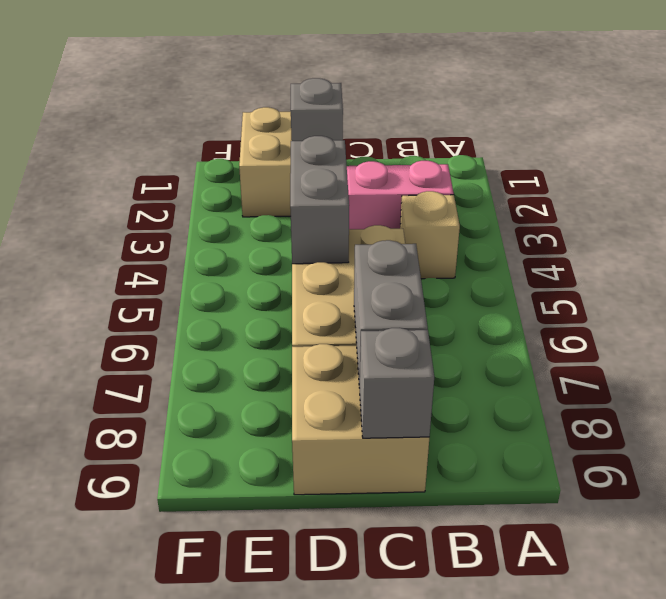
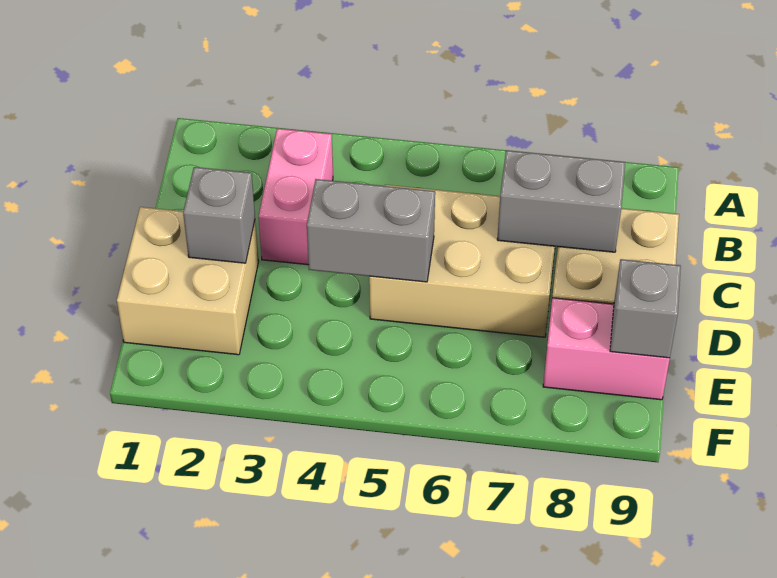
tan 1x1 brick [400,191,460,279] -> none
grey 1x1 brick [360,328,434,438] -> grey 1x1 brick moved to [610,259,681,358]
none -> pink 1x2 brick [543,298,670,400]

